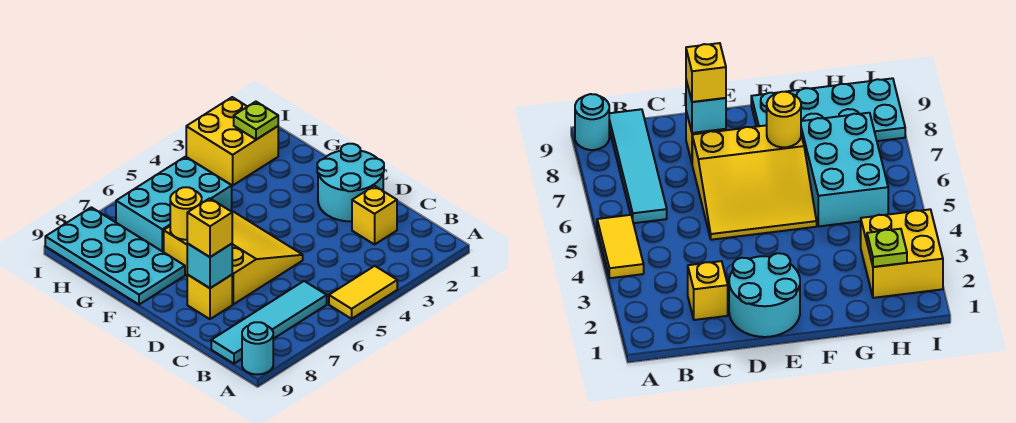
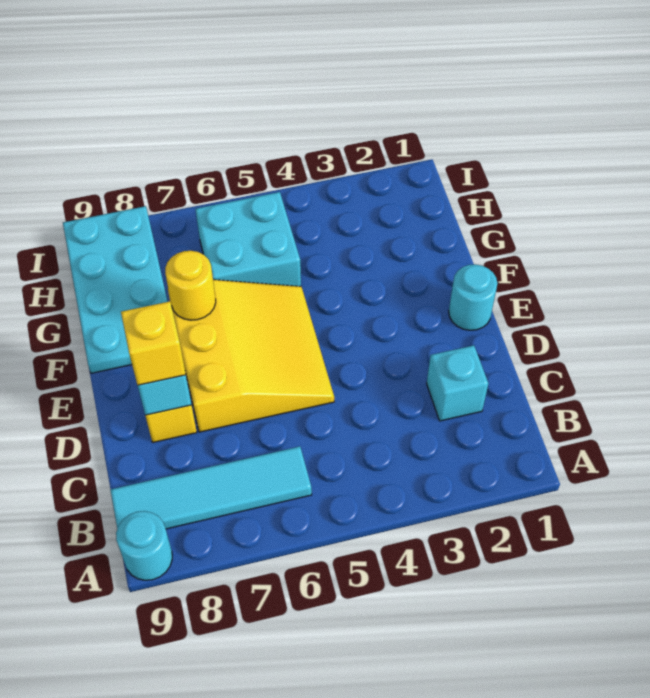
yellow 1x2 tile [329,266,397,319] -> none
yellow 1x1 brick [352,186,397,244] -> cyan 1x1 brick [427,345,488,421]
cyan 2x2 round brick [317,144,384,221] -> cyan 1x1 round brick [449,264,497,330]
cyan 2x3 brick [116,157,232,252] -> cyan 2x2 brick [195,192,301,286]
yellow 2x2 brick [186,97,278,185] -> none
lime 1x1 plate [234,102,278,140] -> none

